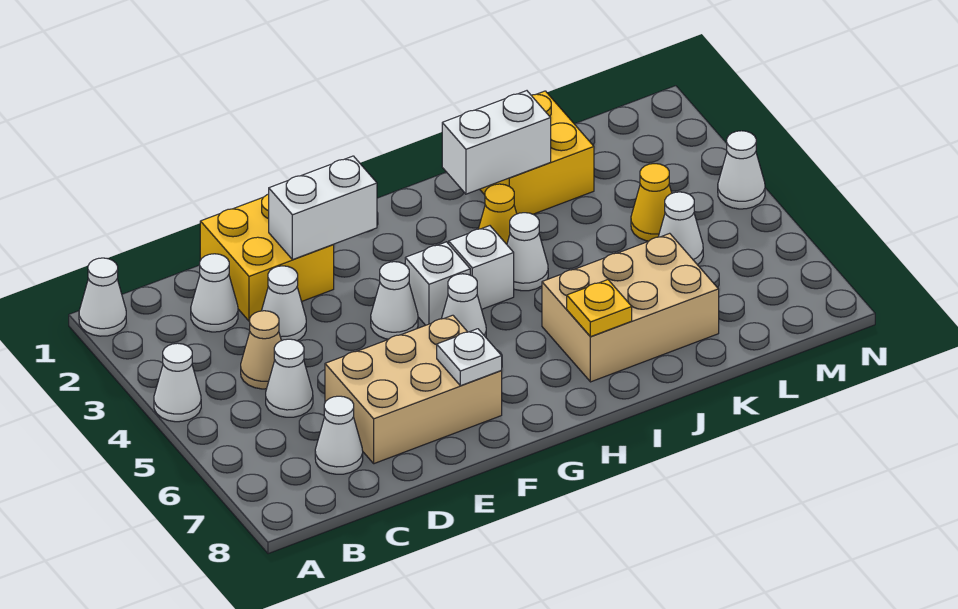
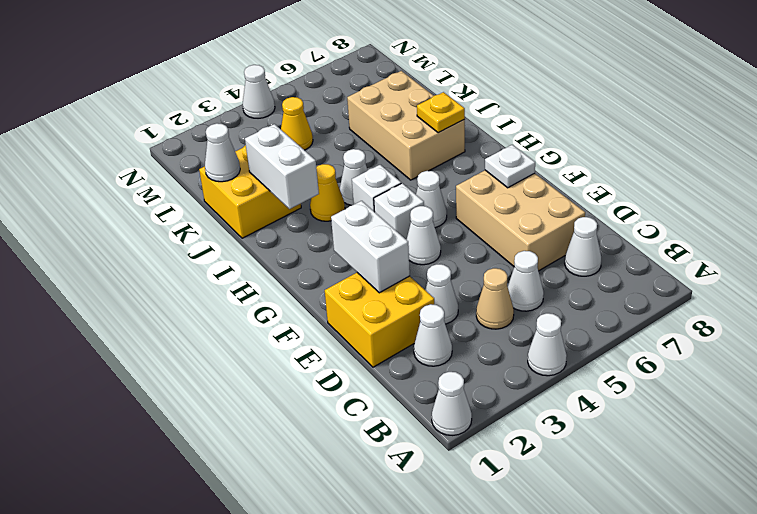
white 1x1 cone [658,192,703,265] -> white 1x1 cone moved to [205,123,240,182]

